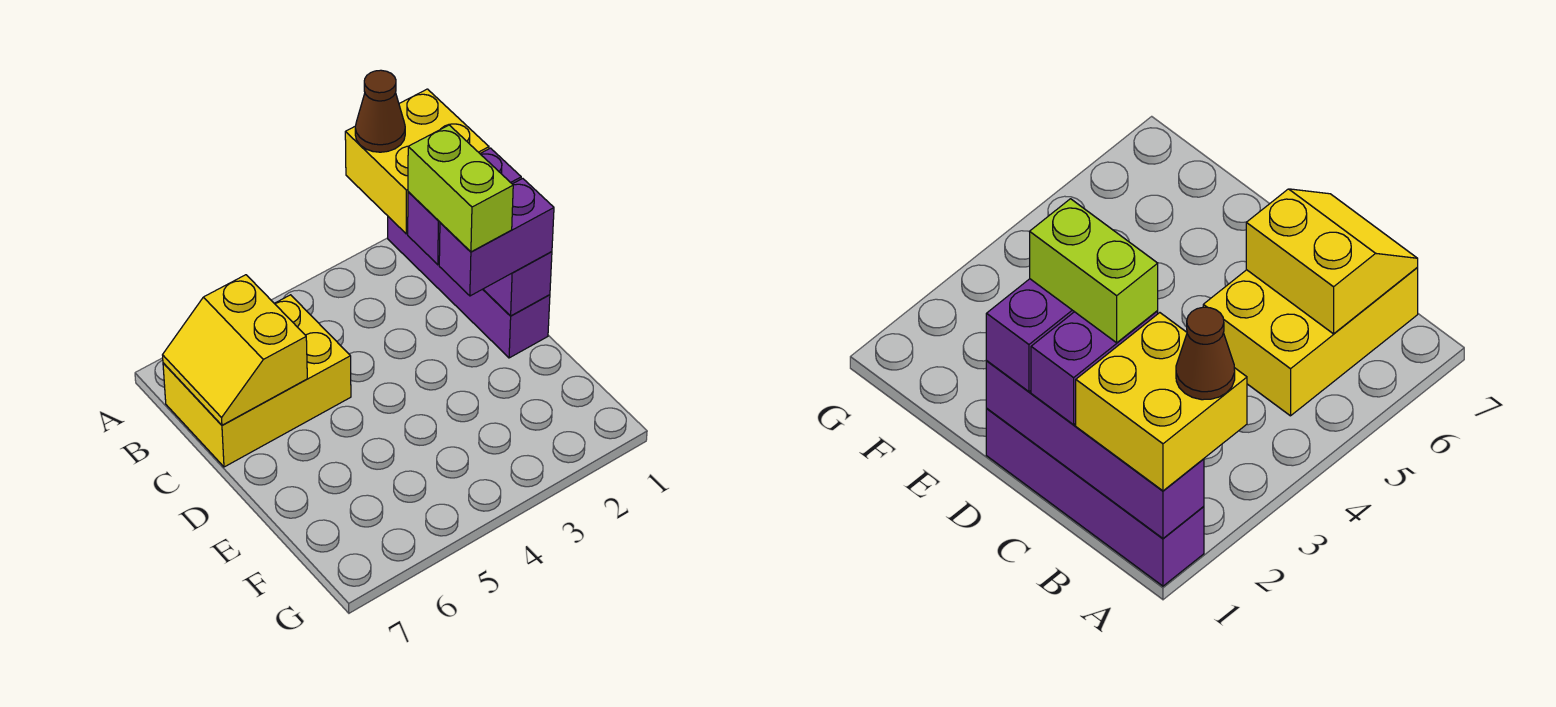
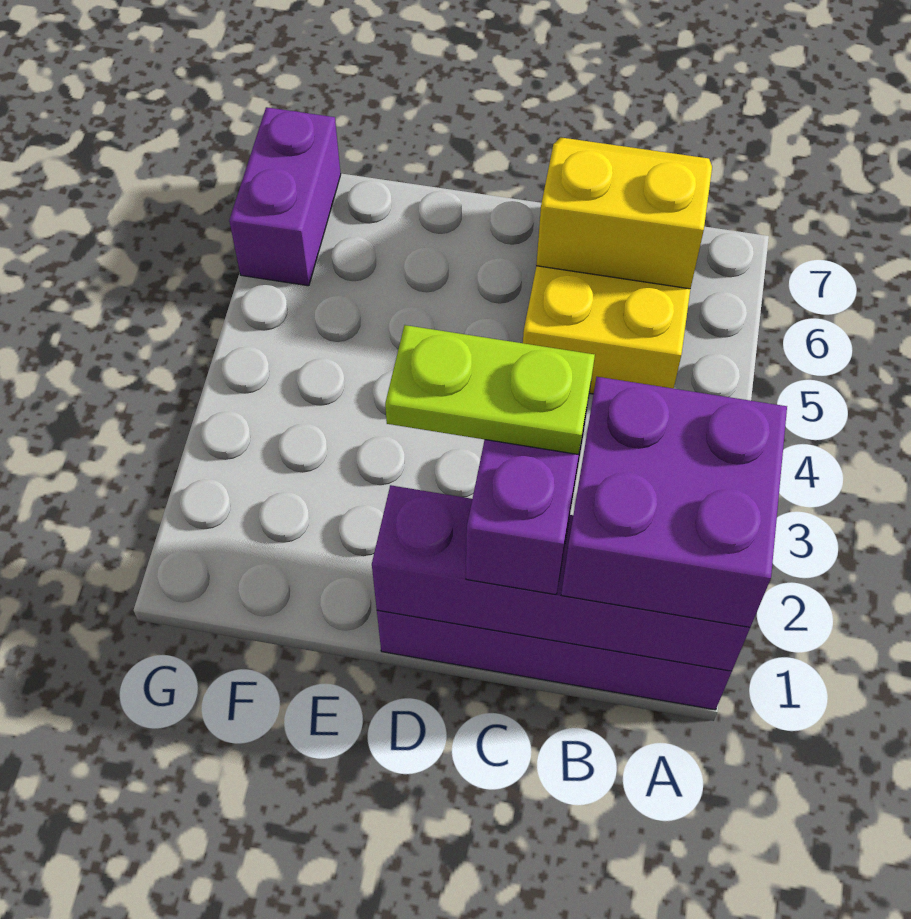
yellow 2x2 brick [345,89,489,234] -> purple 2x2 brick [561,377,787,627]
brown 1x1 cone [355,70,405,152] -> none
lime 1x2 brick [408,125,513,252] -> lime 1x2 plate [385,325,595,455]
purple 1x2 brick [439,179,554,296] -> purple 1x2 brick moved to [229,107,341,286]

